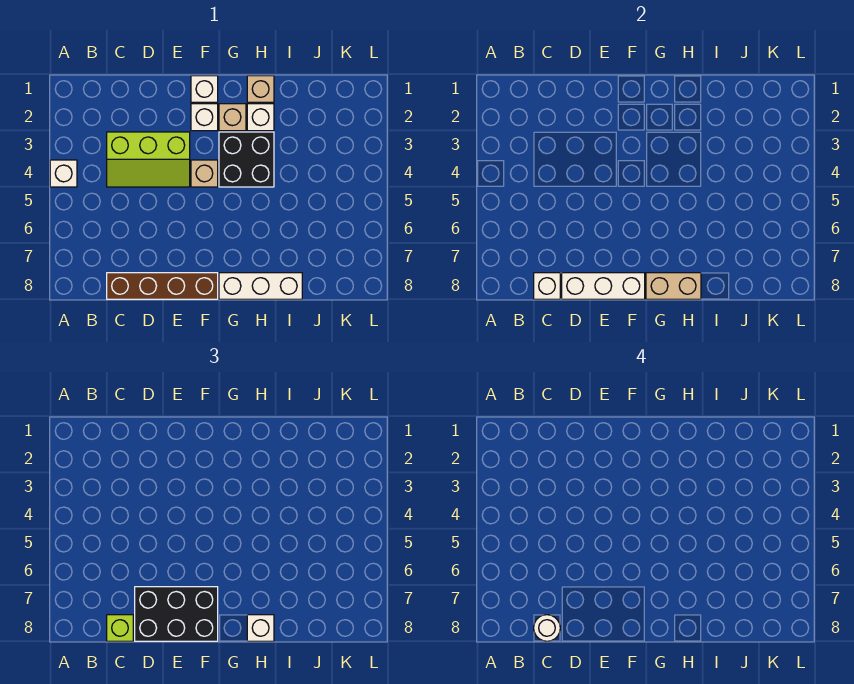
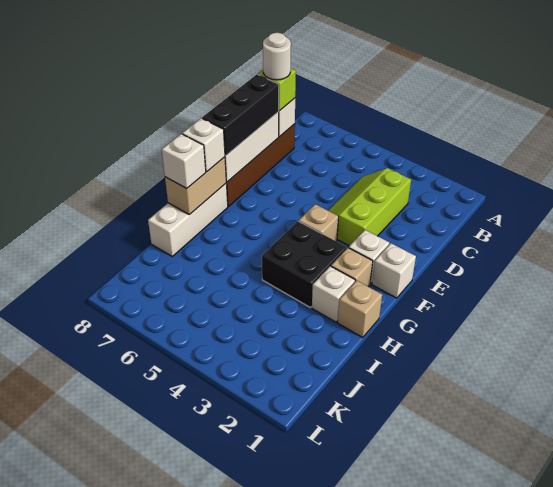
white 1x1 brick [50,160,77,187] -> white 1x1 brick moved to [182,118,225,172]
black 2x3 brick [135,587,218,641] -> black 1x3 brick [202,74,279,156]

